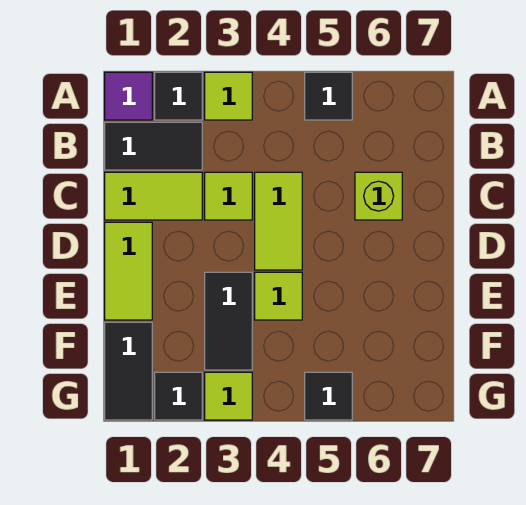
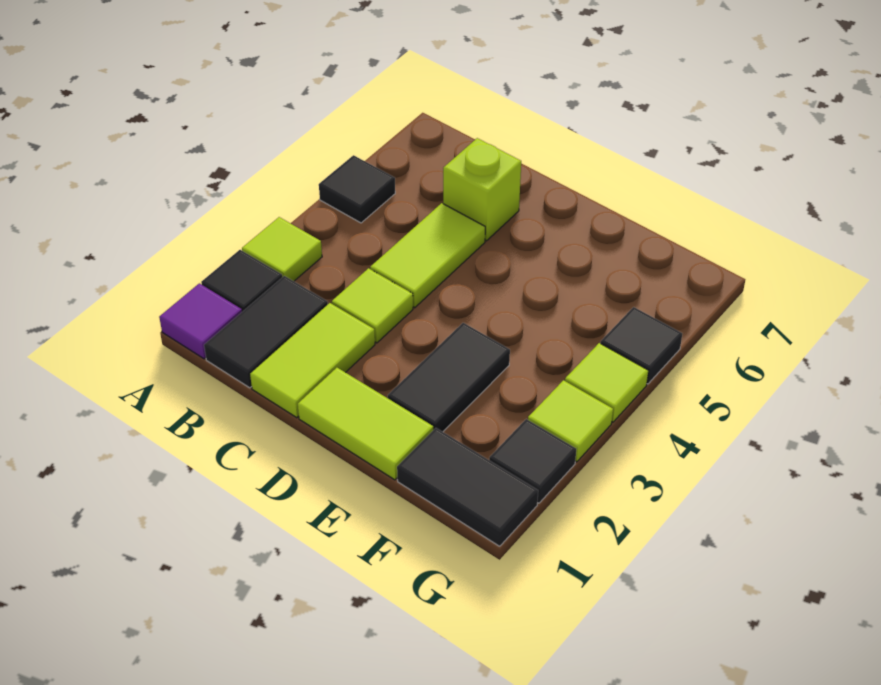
lime 1x2 tile [255,172,302,270] -> lime 1x2 tile turned to [370,203,485,308]
black 1x2 tile [205,272,252,370] -> black 1x2 tile turned to [388,323,510,432]
lime 1x1 tile [255,272,302,320] -> lime 1x1 tile moved to [565,343,648,422]

